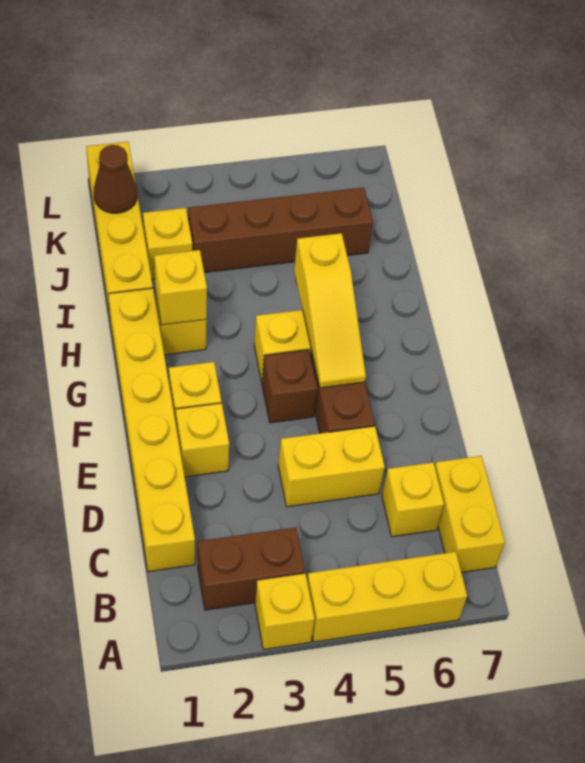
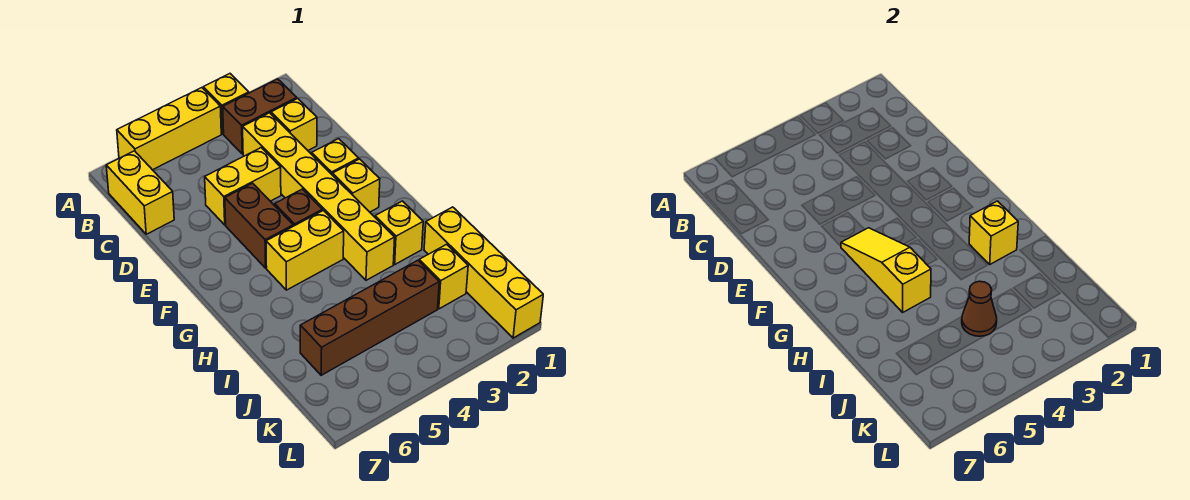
yellow 1x6 brick [108,288,195,572] -> yellow 1x6 brick moved to [243,113,395,280]
yellow 1x1 brick [382,462,444,537] -> yellow 1x1 brick moved to [271,98,317,150]
brown 1x1 cone [94,145,137,213] -> brown 1x1 cone moved to [962,281,997,336]

